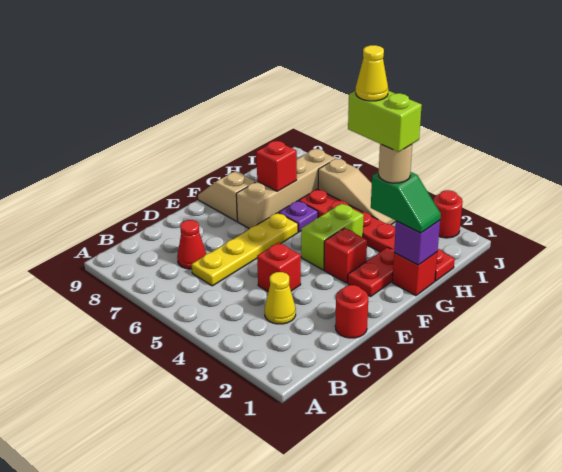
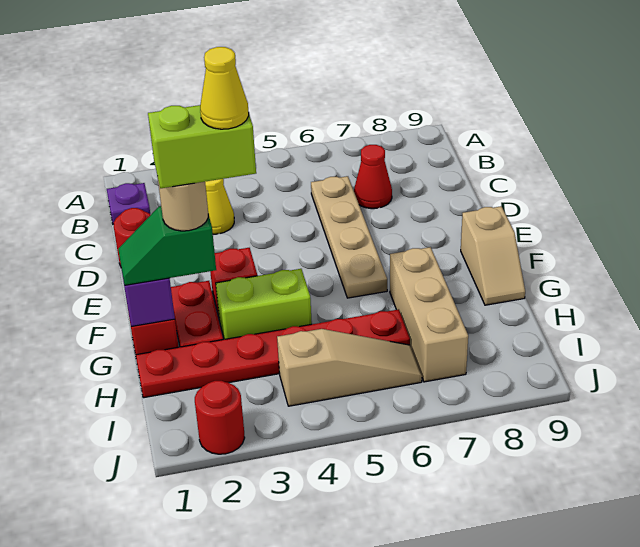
yellow 1x4 plate [192,213,298,286] -> tan 1x4 plate [311,176,387,298]
red 1x1 brick [257,243,301,292] -> none
lime 1x2 brick [301,203,364,270] -> lime 1x2 brick turned to [216,269,312,339]
tan 1x4 brick [236,149,336,229] -> tan 1x3 brick [390,247,468,382]
tan 1x2 slope [198,171,255,221] -> tan 1x2 slope turned to [461,206,525,305]
purple 1x1 plate [279,201,318,232] -> purple 1x1 plate moved to [107,183,150,224]
red 1x1 brick [256,141,297,191] -> none
tan 1x3 slope [318,159,396,225] -> tan 1x3 slope turned to [277,329,422,406]

